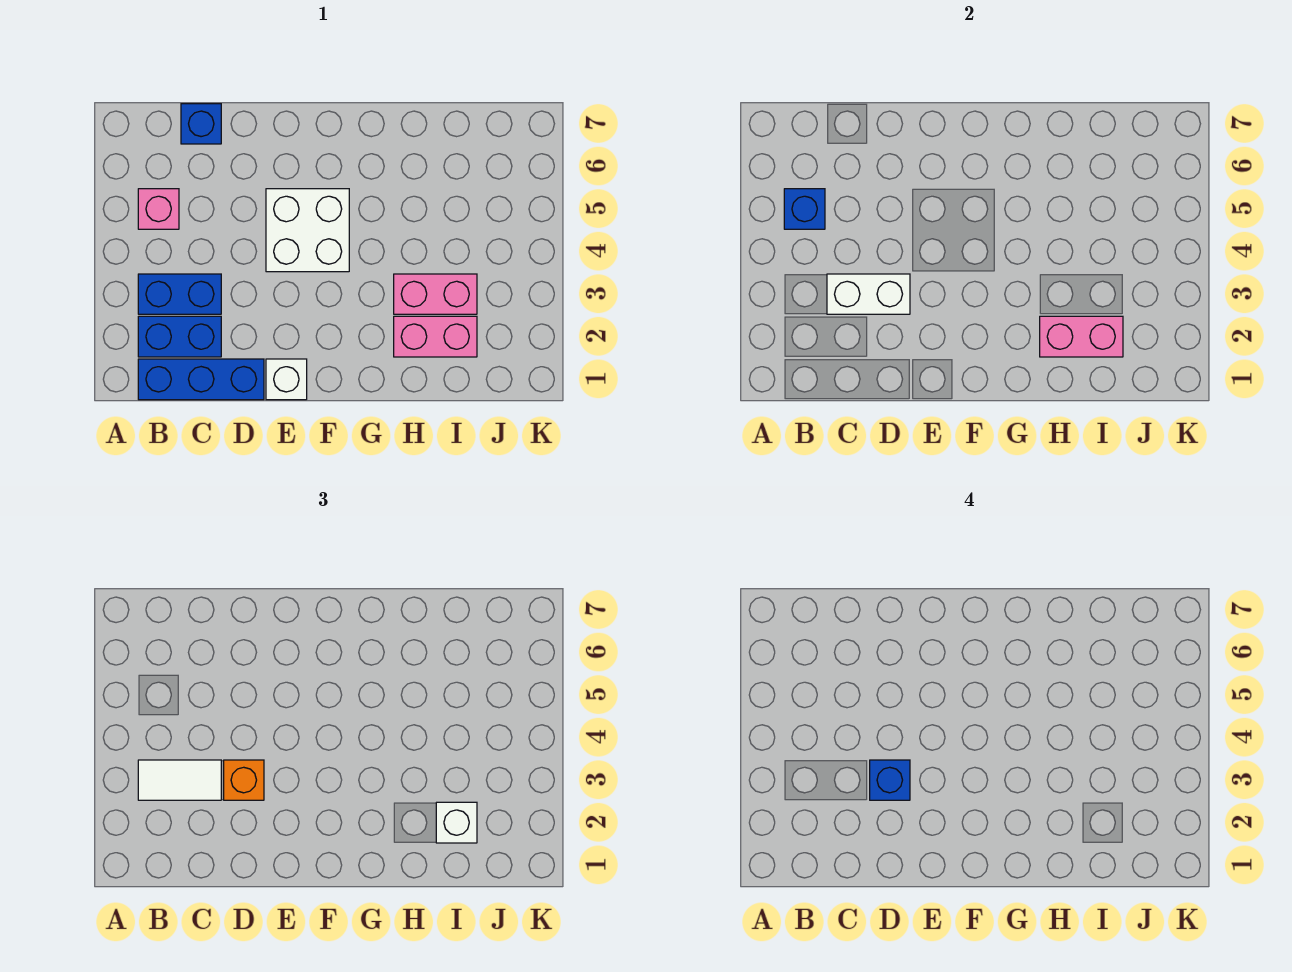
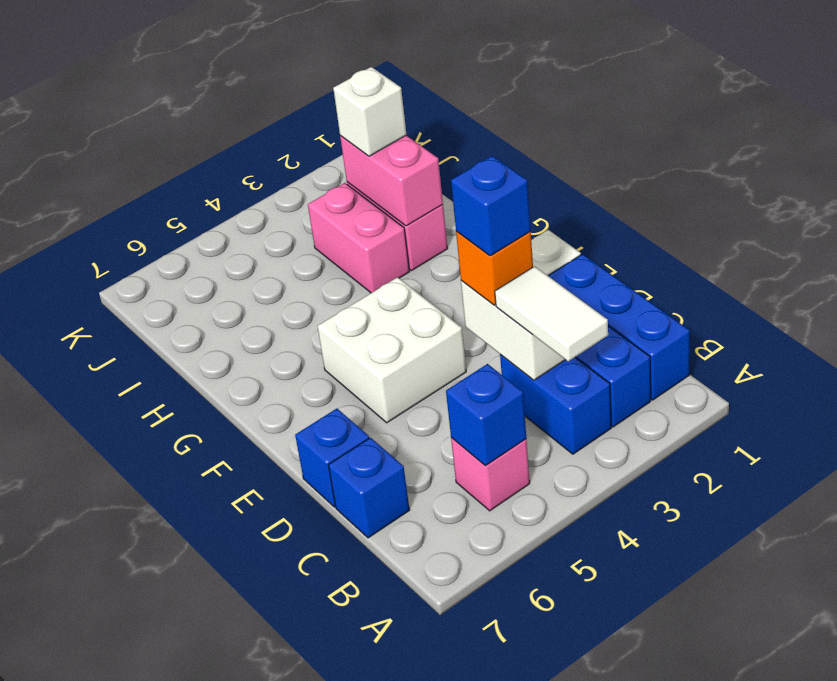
none -> blue 1x1 brick [295,409,369,507]

